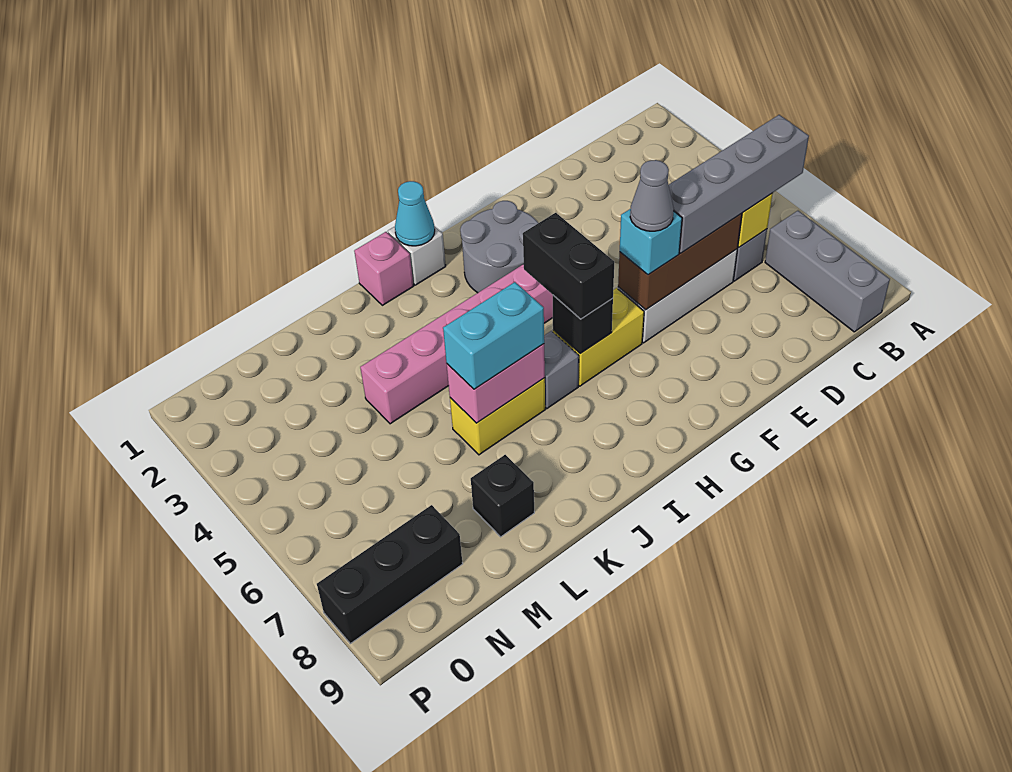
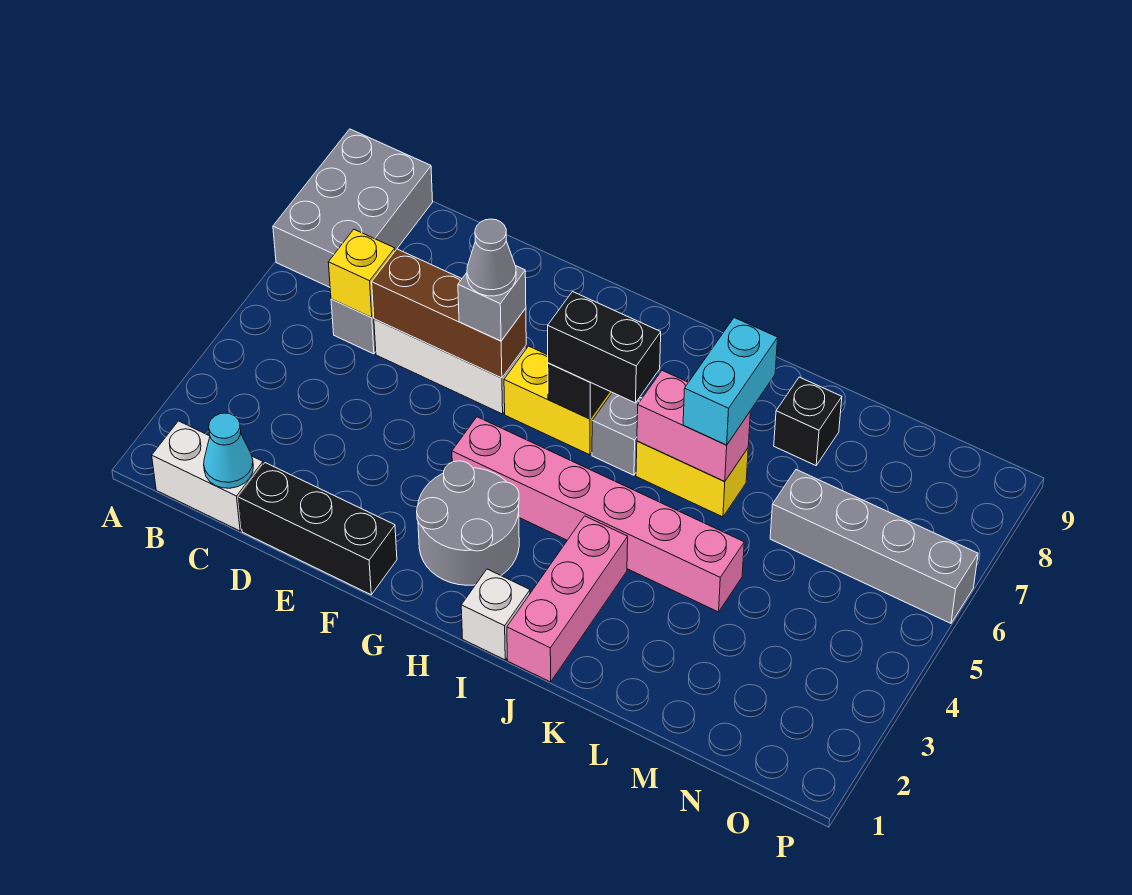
none -> white 1x2 brick [152,421,263,531]
grey 1x4 brick [669,115,809,253] -> grey 1x4 brick moved to [770,470,978,623]
grey 1x3 brick [765,211,890,332] -> grey 2x3 brick [273,129,433,287]
cyan 1x1 brick [620,209,682,275] -> grey 1x1 brick [458,266,526,341]
black 1x2 brick [523,213,614,319] -> black 1x2 brick turned to [548,292,661,403]
cyan 1x1 cone [395,181,435,246] -> cyan 1x1 cone moved to [204,413,253,488]
pink 1x1 brick [354,232,413,305] -> pink 1x3 brick [507,516,628,682]
cyan 1x2 brick [443,282,544,389] -> cyan 1x2 brick turned to [683,318,778,445]
black 1x3 brick [317,505,463,644] -> black 1x3 brick moved to [239,463,397,595]

